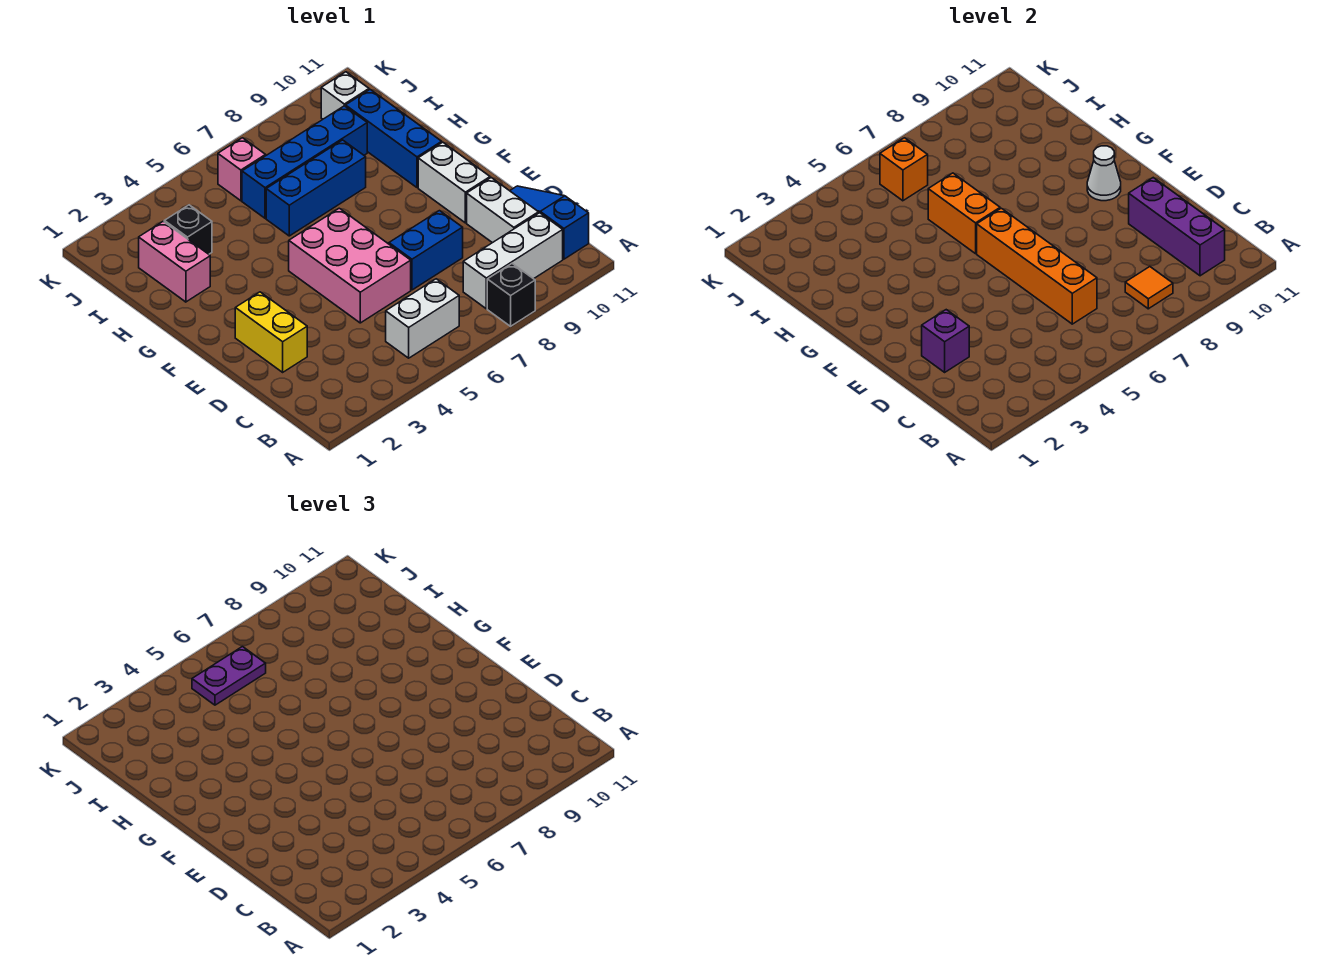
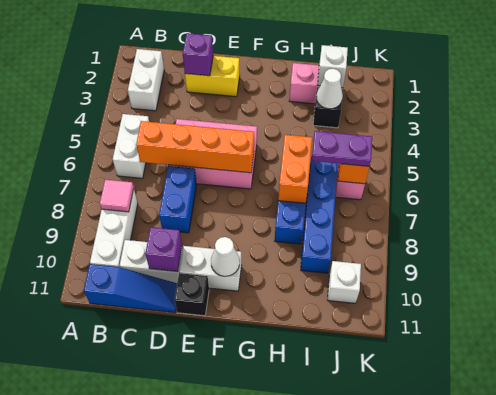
black 1x1 brick [487,264,535,326] -> black 1x1 brick moved to [175,273,209,316]
none -> white 1x2 brick [128,49,164,111]
orange 1x1 tile [1125,267,1173,309] -> pink 1x1 tile [100,180,134,212]
purple 1x3 brick [1129,178,1225,276] -> purple 1x1 brick [145,227,182,272]
orange 1x2 brick [928,173,1000,254] -> orange 1x2 brick turned to [278,135,312,203]
blue 1x3 brick [346,90,442,188] -> none
none -> white 1x1 brick [317,45,348,88]
none -> white 1x1 cone [316,69,343,109]
purple 1x2 plate [192,647,266,705] -> purple 1x2 plate turned to [312,131,372,166]

